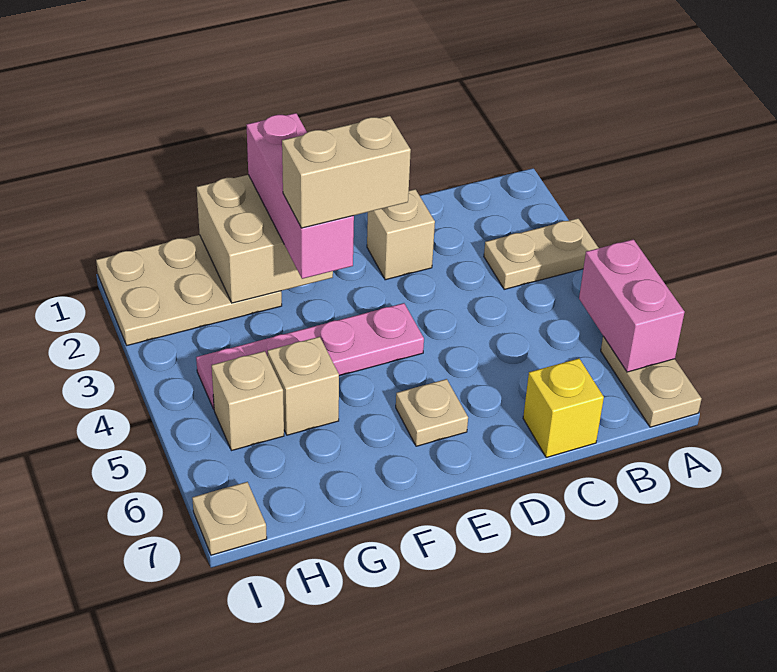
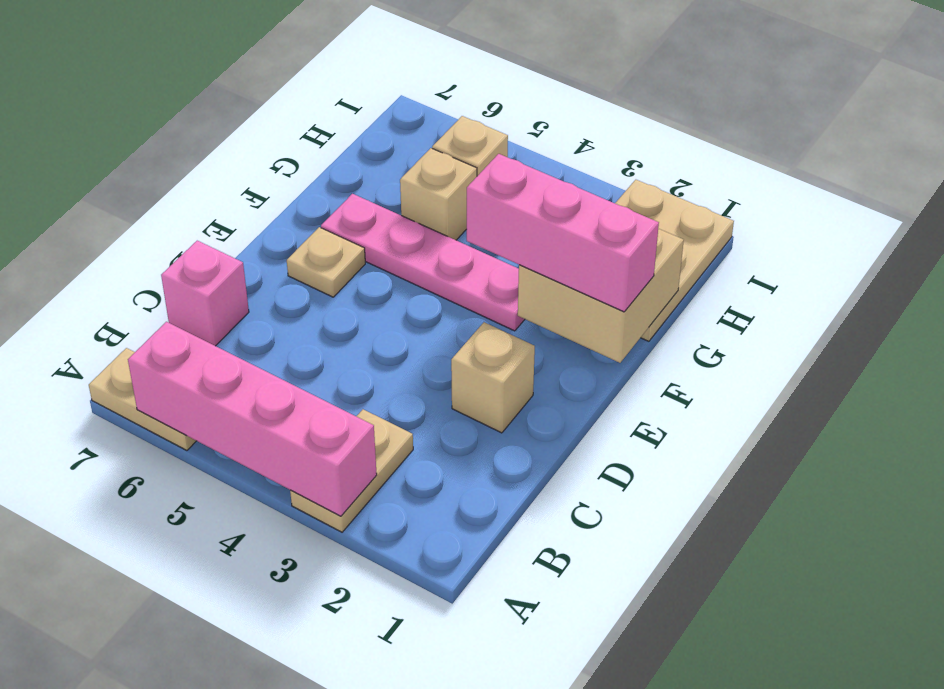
pink 1x2 brick [579,239,685,372] -> pink 1x4 brick [128,322,377,516]
yellow 1x1 brick [523,358,604,457] -> pink 1x1 brick [161,241,249,346]
tan 1x2 brick [282,116,411,228] -> none
pink 1x4 plate [196,303,424,409] -> pink 1x4 plate turned to [321,194,525,331]
tan 1x1 plate [192,482,267,555] -> none

